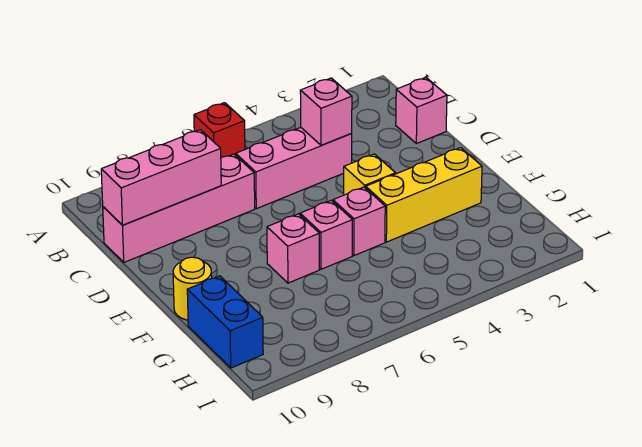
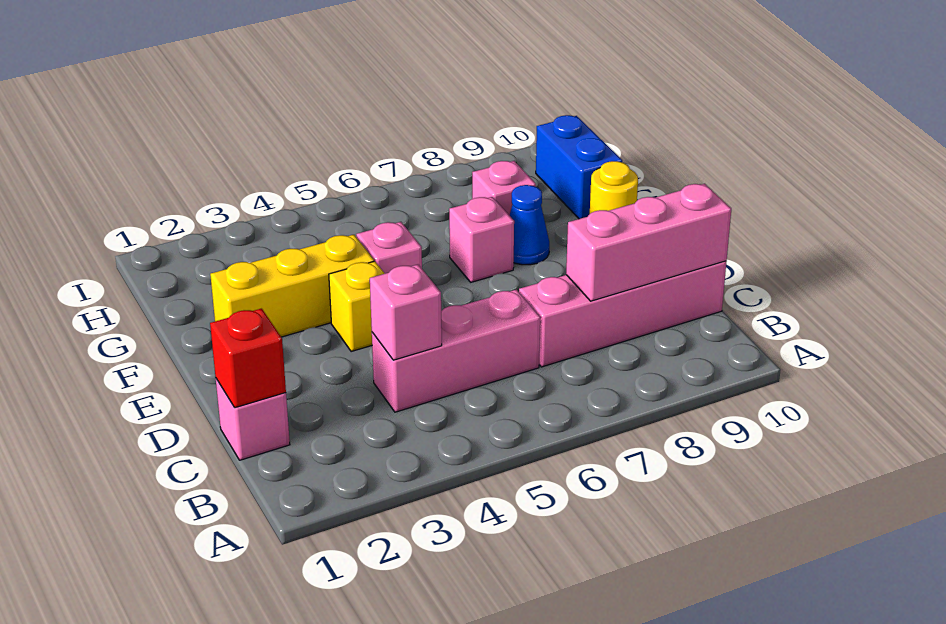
red 1x1 brick [194,103,245,157] -> red 1x1 brick moved to [210,309,286,408]
pink 1x1 brick [300,200,352,269] -> pink 1x1 brick moved to [472,161,536,215]
none -> blue 1x1 cone [509,185,549,265]

